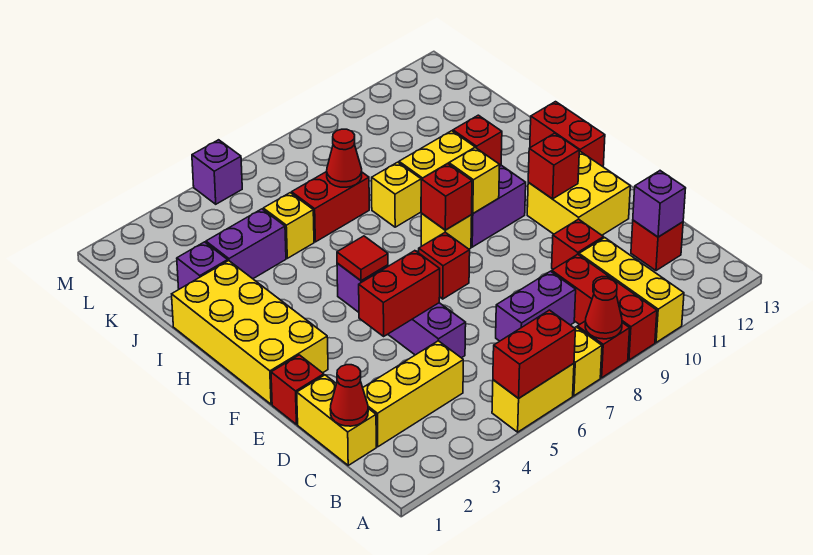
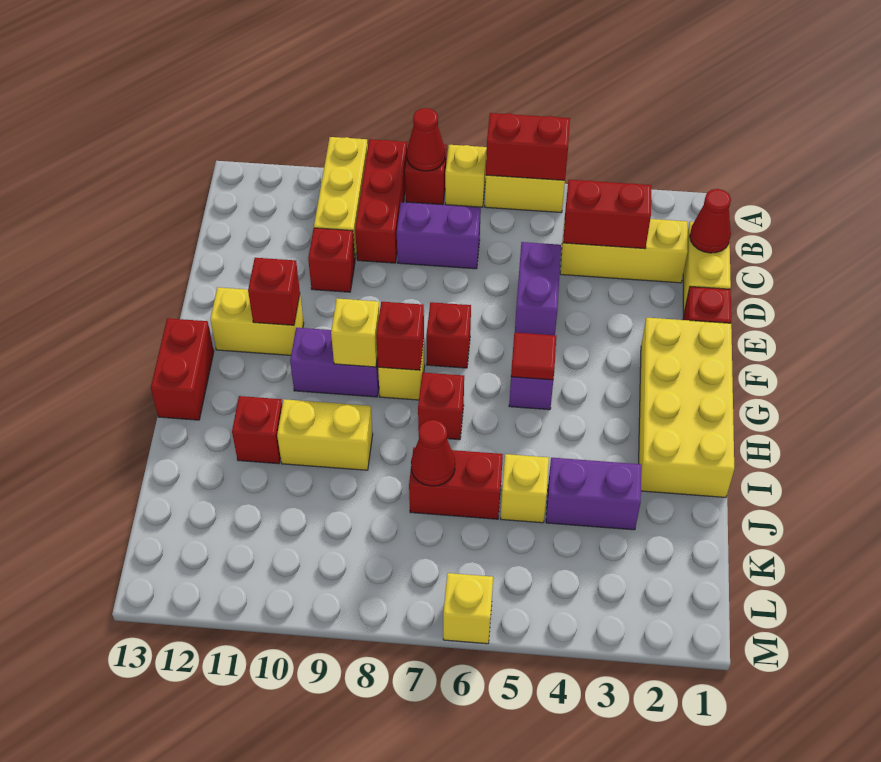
red 1x1 brick [631,220,683,271] -> red 1x1 brick moved to [418,372,464,440]
purple 1x1 brick [633,171,686,237] -> none
red 1x2 brick [359,251,440,336] -> red 1x2 brick moved to [563,180,652,249]
yellow 2x2 brick [527,152,630,235] -> yellow 1x2 brick [210,287,304,355]
yellow 1x1 brick [372,162,421,227] -> yellow 1x1 brick moved to [443,573,493,644]
purple 1x1 brick [177,242,228,289] -> none
purple 1x1 brick [192,140,242,204] -> none

